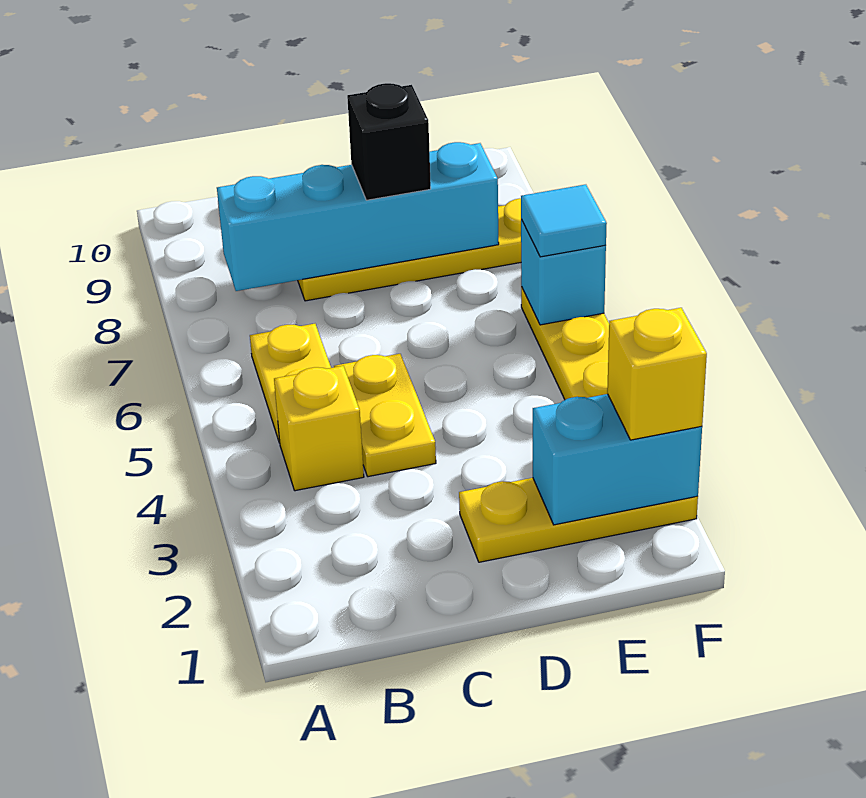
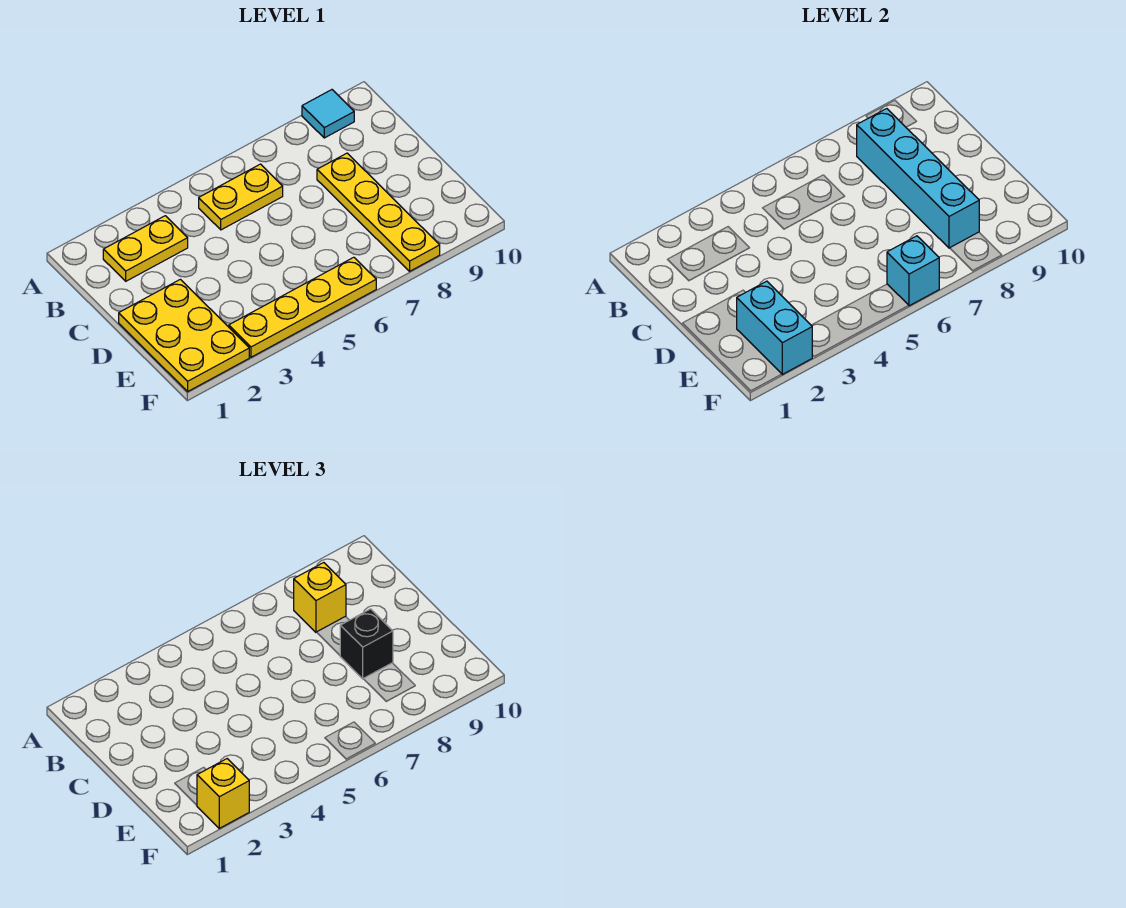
yellow 1x1 brick [274,366,364,491] -> yellow 1x1 brick moved to [294,563,346,632]
yellow 1x2 plate [334,354,436,477] -> yellow 1x2 plate moved to [103,216,188,281]
yellow 1x3 plate [459,478,698,562] -> yellow 2x3 plate [119,279,249,391]
cyan 1x1 tile [521,185,607,257] -> cyan 1x1 tile moved to [302,90,354,138]

